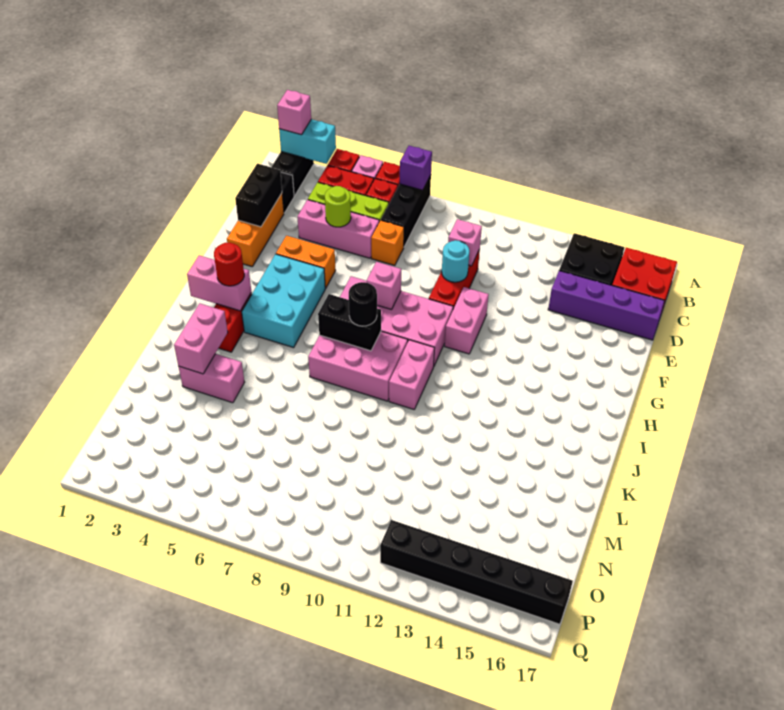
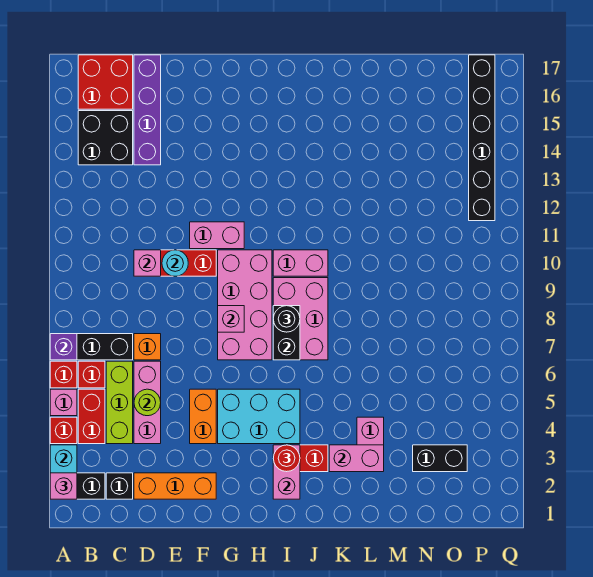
black 1x2 brick [235,164,282,227] -> black 1x2 brick moved to [413,445,467,472]

